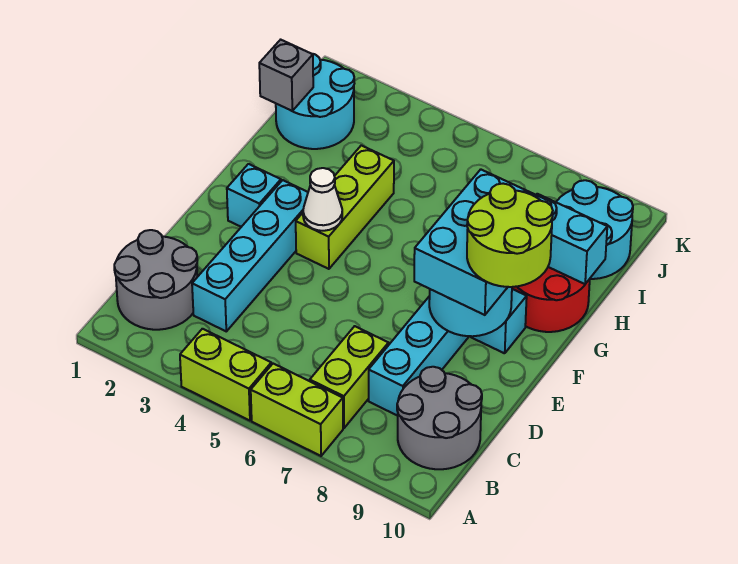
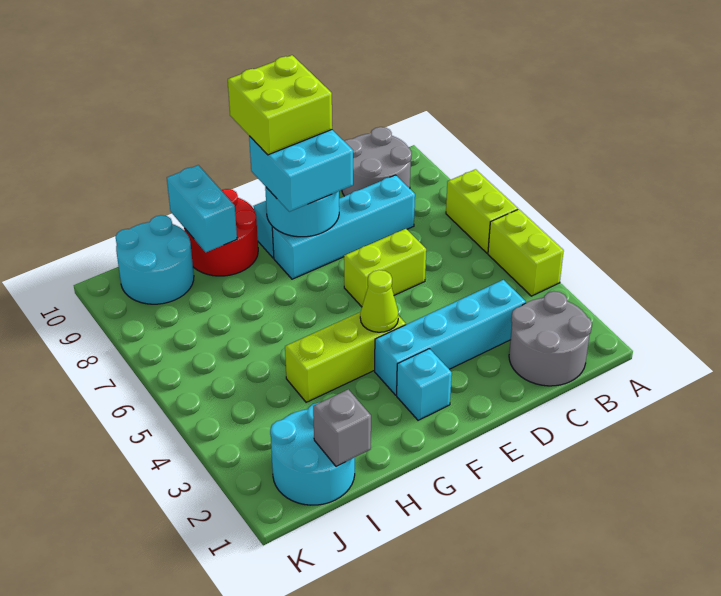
lime 1x2 brick [310,326,389,428] -> lime 1x2 brick moved to [344,229,426,307]
cyan 2x3 brick [414,169,551,315] -> cyan 2x2 brick [249,130,353,212]
lime 2x2 round brick [467,184,553,287] -> lime 2x2 brick [228,55,332,155]
white 1x1 cone [303,168,342,231] -> lime 1x1 cone [360,270,398,332]

